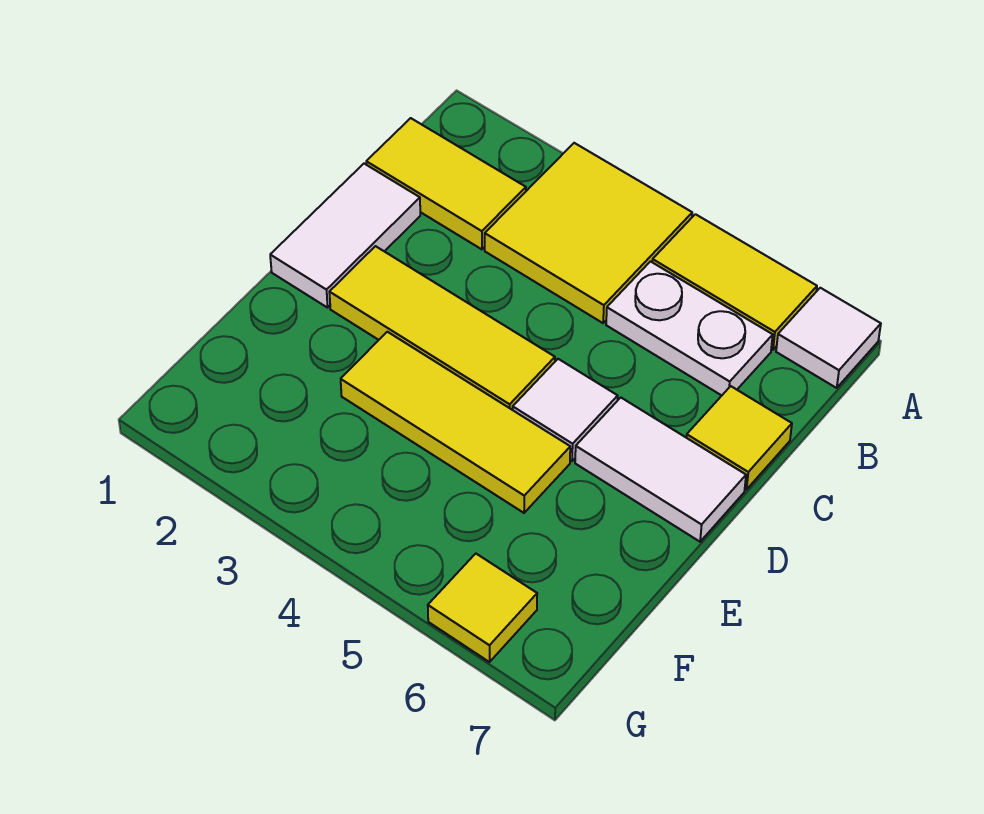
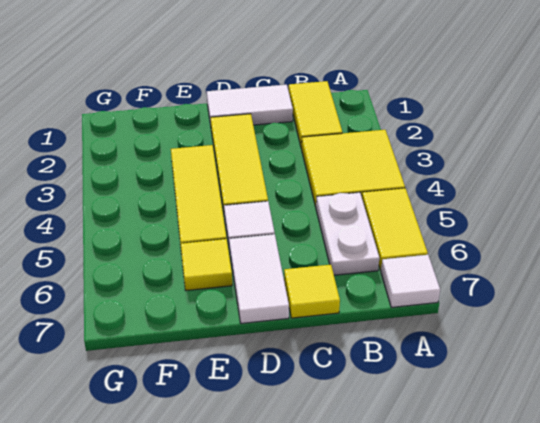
yellow 1x1 tile [428,554,537,662] -> yellow 1x1 tile moved to [181,239,232,291]

